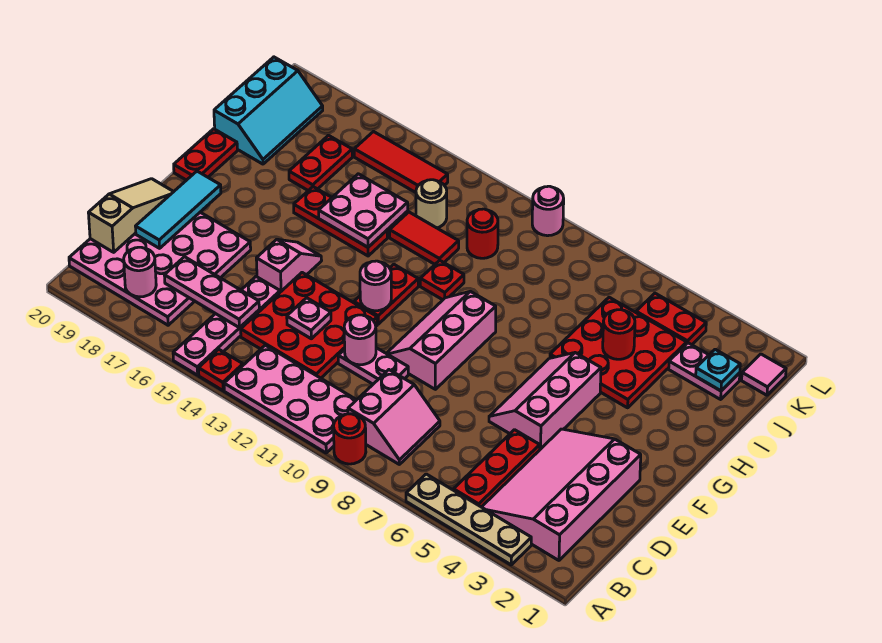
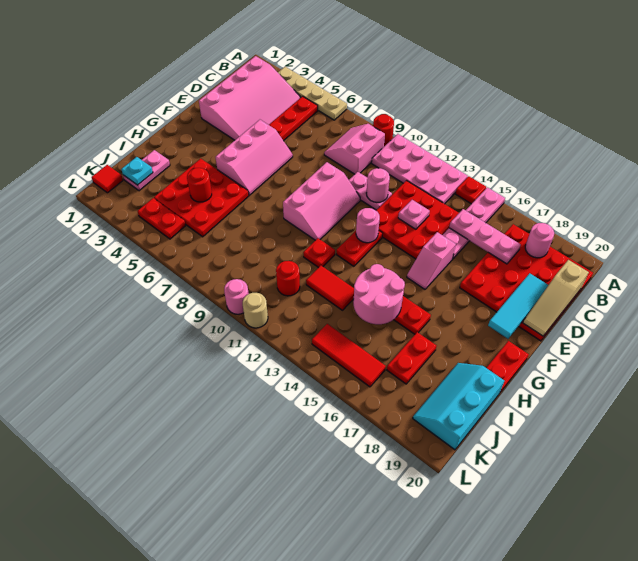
pink 4x4 plate [69,212,251,325] -> red 4x4 plate [460,224,593,341]
pink 2x2 plate [319,174,408,247] -> pink 2x2 round brick [353,264,405,324]
pink 1x2 plate [669,343,740,399] -> pink 1x2 plate turned to [123,150,170,191]
tan 1x1 round brick [416,180,447,228] -> tan 1x1 round brick moved to [243,293,268,328]
pink 1x1 tile [742,354,786,395] -> red 1x1 tile [92,165,123,193]

